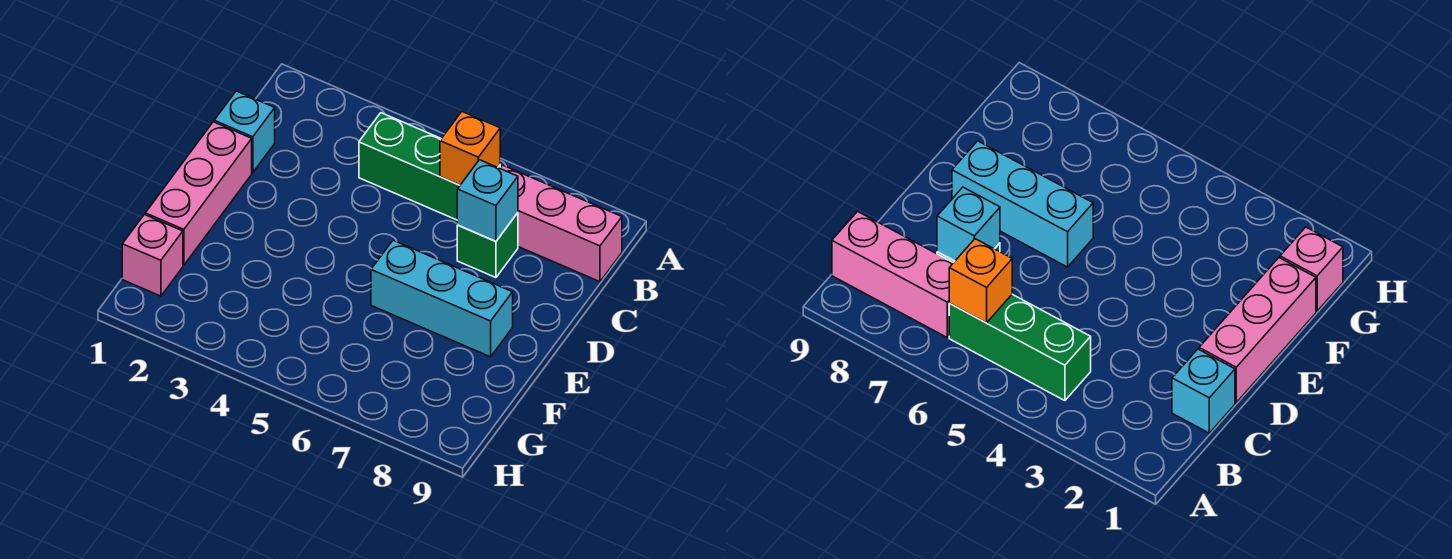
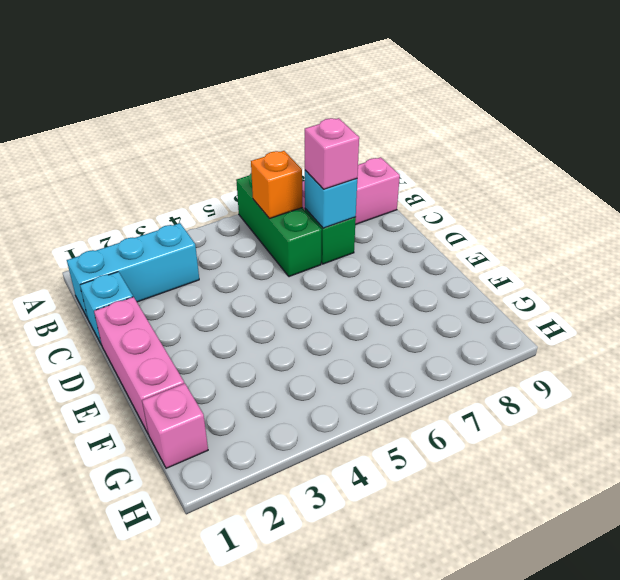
green 1x3 brick [359,113,500,220] -> green 1x3 brick turned to [236,174,322,277]
none -> pink 1x1 brick [305,118,359,189]
cyan 1x3 brick [371,240,513,357] -> cyan 1x3 brick moved to [67,223,199,318]

